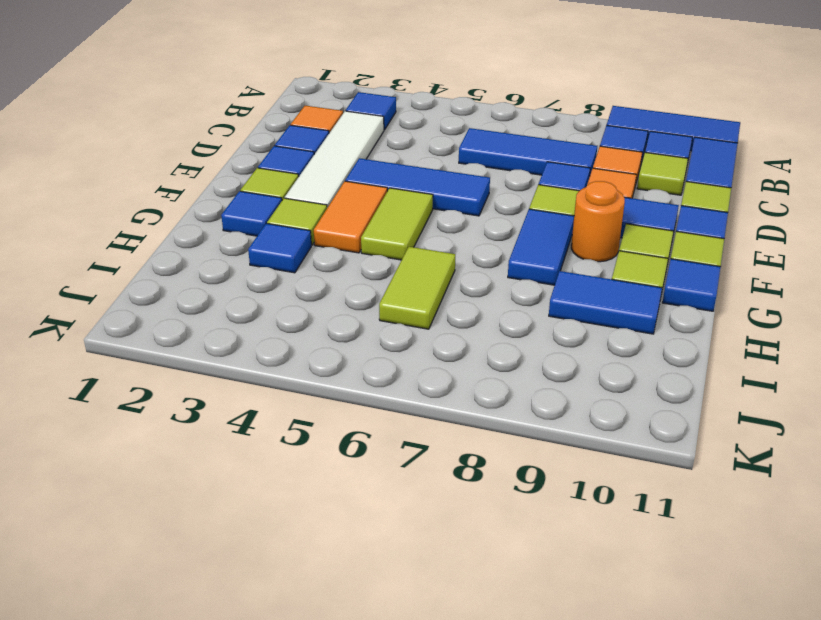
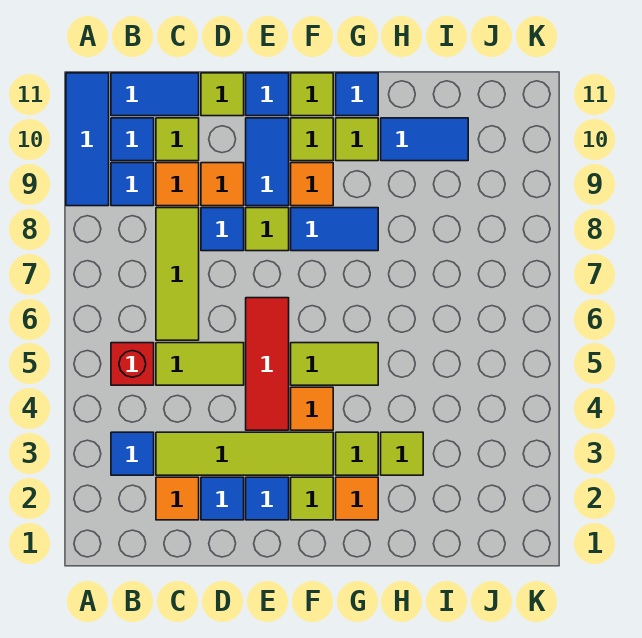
none -> red 1x1 brick [111,343,154,385]
white 1x4 tile [285,111,384,208] -> lime 1x4 tile [156,432,333,475]
blue 1x3 tile [459,128,597,177] -> lime 1x3 tile [156,208,199,340]
blue 1x3 tile [345,158,490,216] -> red 1x3 tile [246,298,289,430]
orange 1x2 tile [314,181,387,253] -> orange 1x1 tile [291,387,333,430]
orange 1x1 round brick [571,181,625,262] -> orange 1x1 tile [291,163,333,206]
blue 1x1 tile [221,191,282,236] -> orange 1x1 tile [336,477,378,520]
blue 1x1 tile [248,223,311,273] -> lime 1x1 tile [381,432,423,475]
lime 1x2 tile [379,247,455,329] -> lime 1x2 tile moved to [156,343,244,385]
blue 1x2 tile [549,271,662,334] -> blue 1x2 tile turned to [381,118,468,161]

